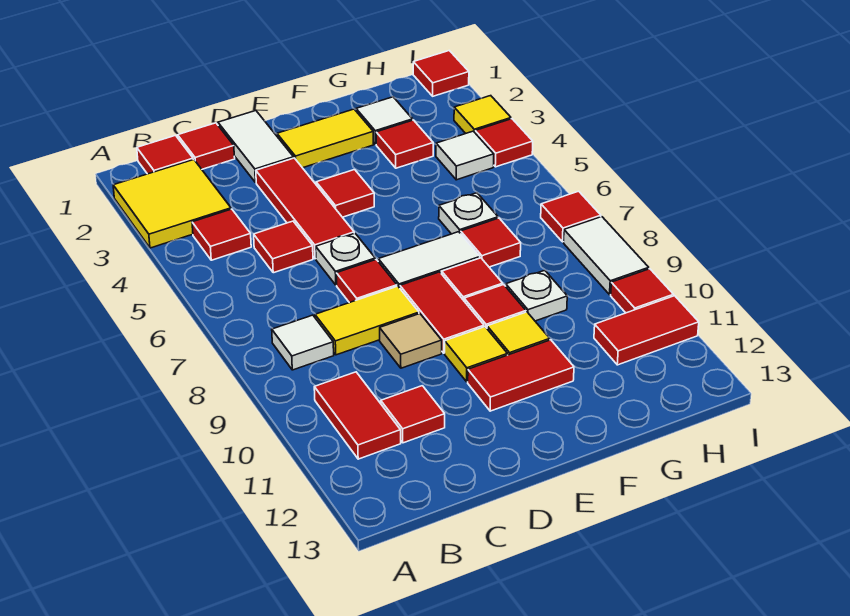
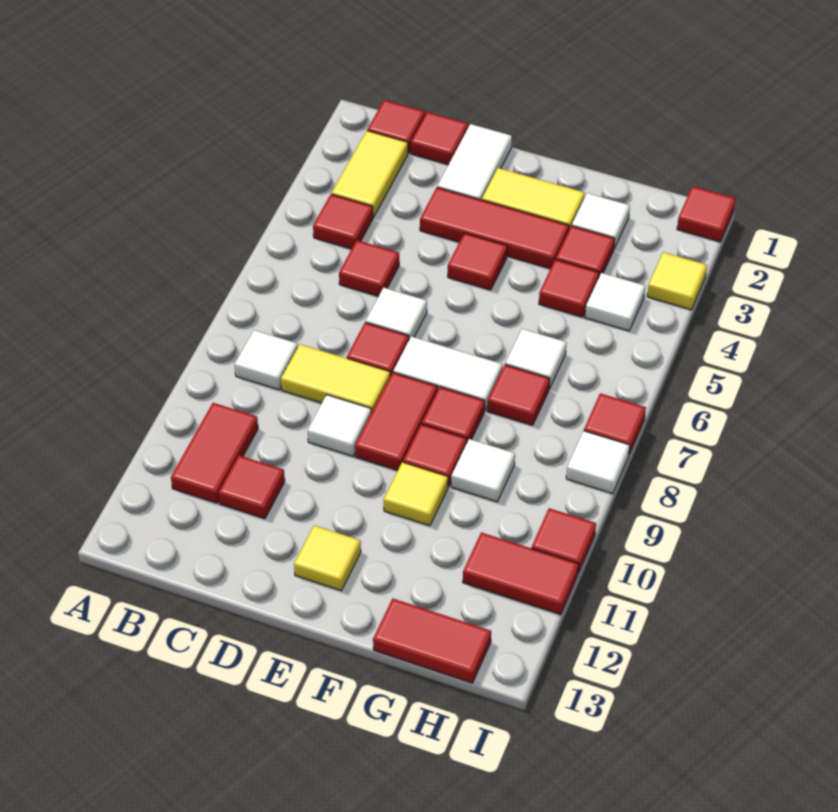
yellow 2x2 tile [113,159,231,248] -> yellow 1x2 tile [332,131,408,217]
red 1x3 tile [256,158,354,259] -> red 1x3 tile turned to [420,187,569,269]
white 1x1 plate [316,233,375,285] -> white 1x1 tile [366,288,427,339]
tan 1x1 tile [380,314,442,368] -> white 1x1 tile [308,395,371,456]
yellow 1x1 tile [445,327,507,382] -> yellow 1x1 tile moved to [294,525,361,591]
red 1x2 tile [468,340,574,411] -> red 1x2 tile moved to [373,599,491,683]
white 1x1 plate [439,193,498,234] -> white 1x1 tile [505,329,567,389]
white 1x1 plate [506,270,567,321] -> white 1x1 tile [451,439,515,502]
red 1x1 tile [475,119,533,167] -> red 1x1 tile moved to [539,259,599,317]
white 1x2 tile [564,217,649,295] -> white 1x1 tile [566,431,630,493]

